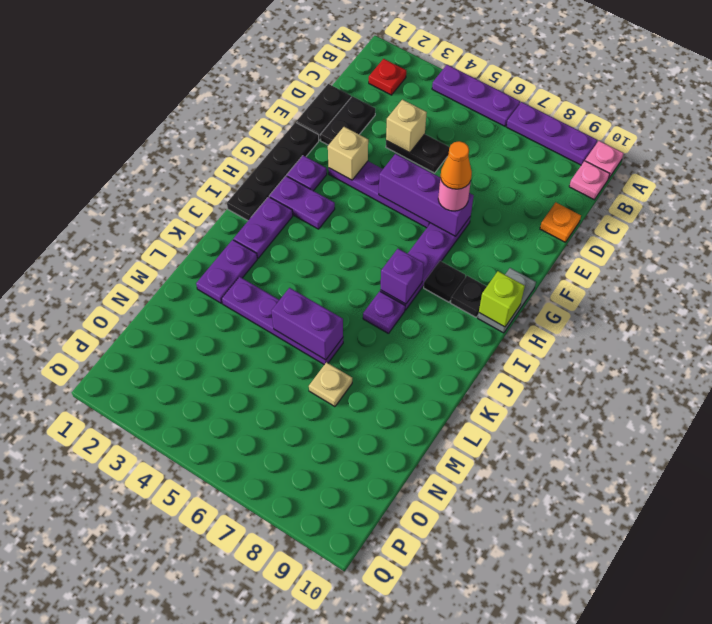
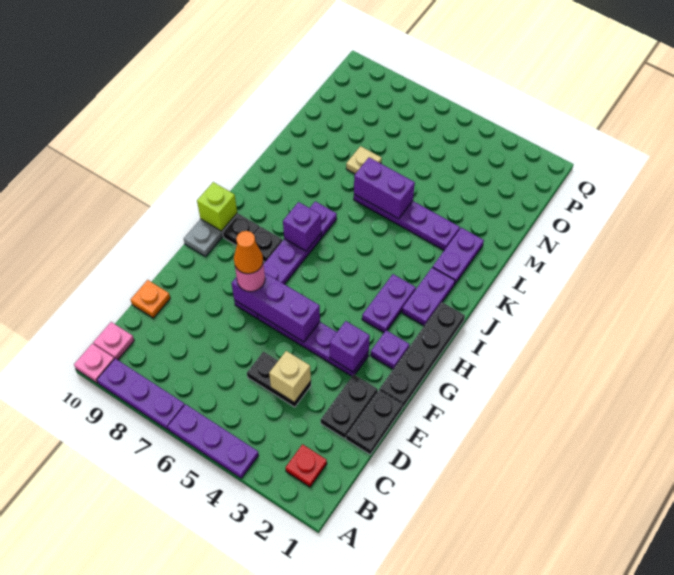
tan 1x1 brick [328,127,368,180] -> purple 1x1 brick [330,321,370,372]
purple 1x2 plate [269,176,335,229] -> purple 1x2 plate turned to [362,274,416,332]

